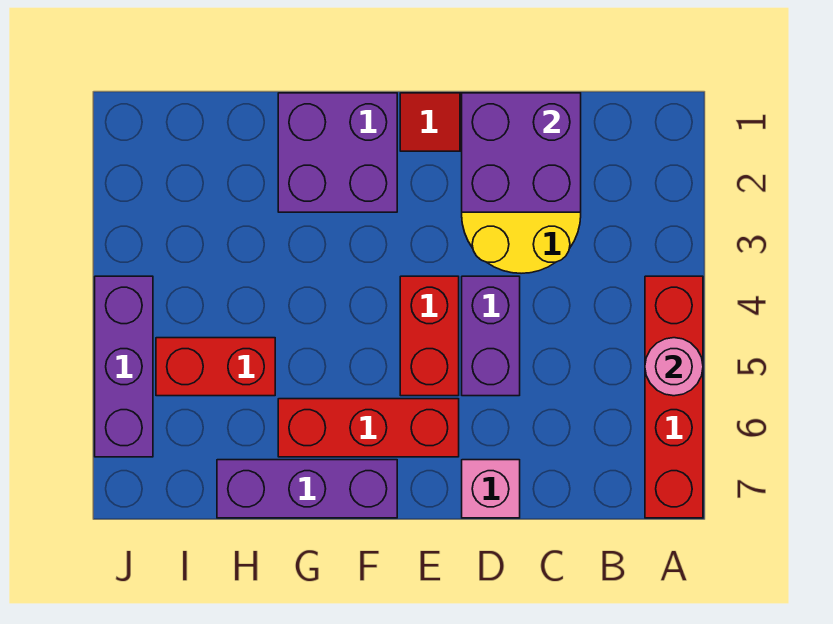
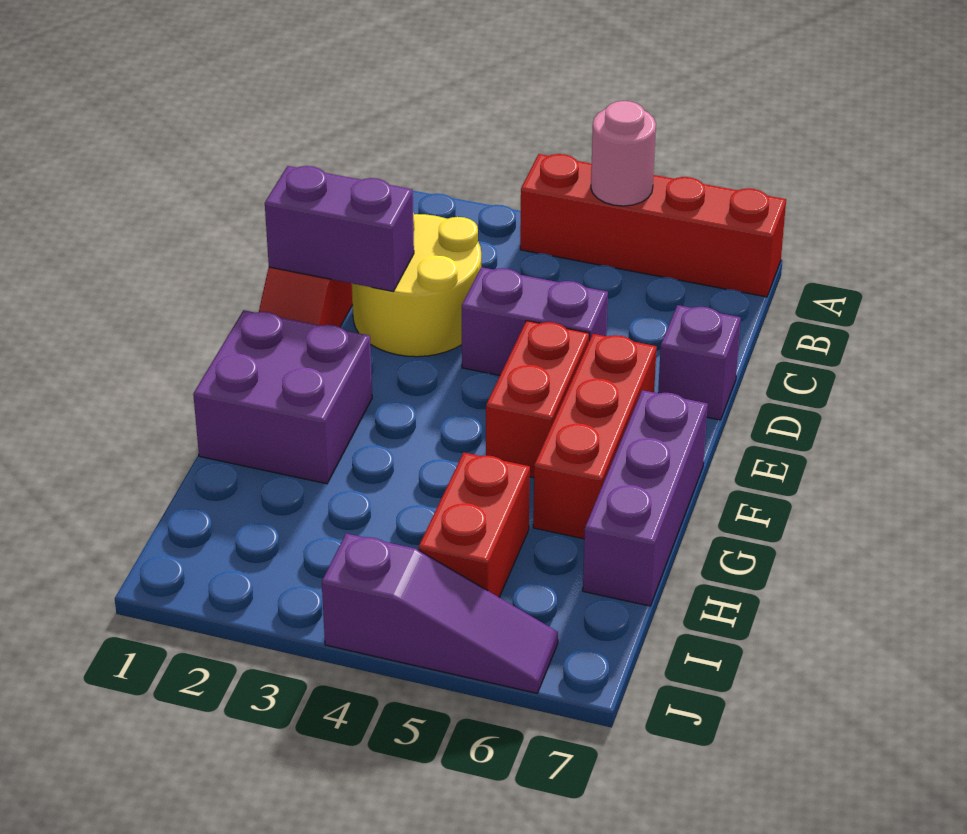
purple 2x2 brick [462,93,581,212] -> purple 1x2 brick [265,166,414,291]
pink 1x1 brick [462,460,520,518] -> purple 1x1 brick [658,305,741,420]
red 1x2 brick [400,276,459,396] -> red 1x2 brick turned to [486,321,589,478]
purple 1x3 brick [95,276,153,457] -> purple 1x3 slope [322,533,558,693]

